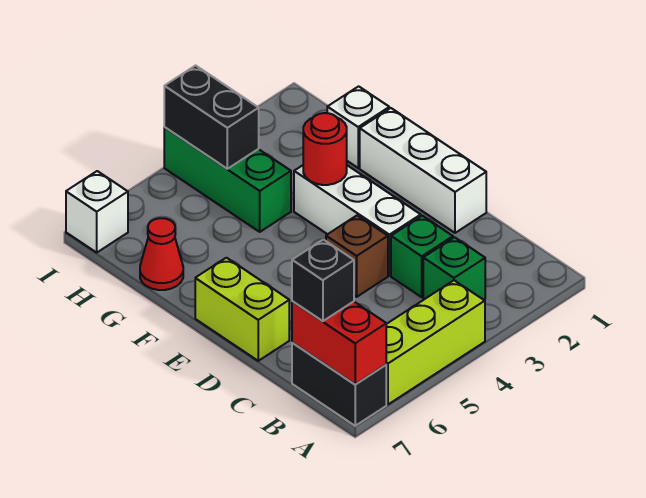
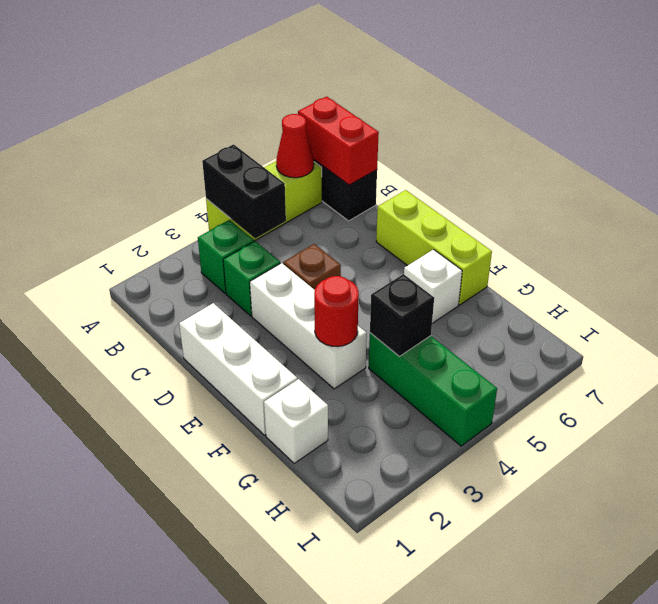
black 1x1 brick [292,240,354,321] -> black 1x1 brick moved to [370,274,434,356]
lime 1x2 brick [195,258,289,361] -> lime 1x3 brick [376,190,492,305]
red 1x1 cone [140,218,183,290] -> red 1x1 cone moved to [276,114,314,178]
black 1x2 brick [164,66,259,169] -> black 1x2 brick moved to [202,144,286,238]
white 1x1 brick [66,171,128,253] -> white 1x1 brick moved to [404,250,462,323]

